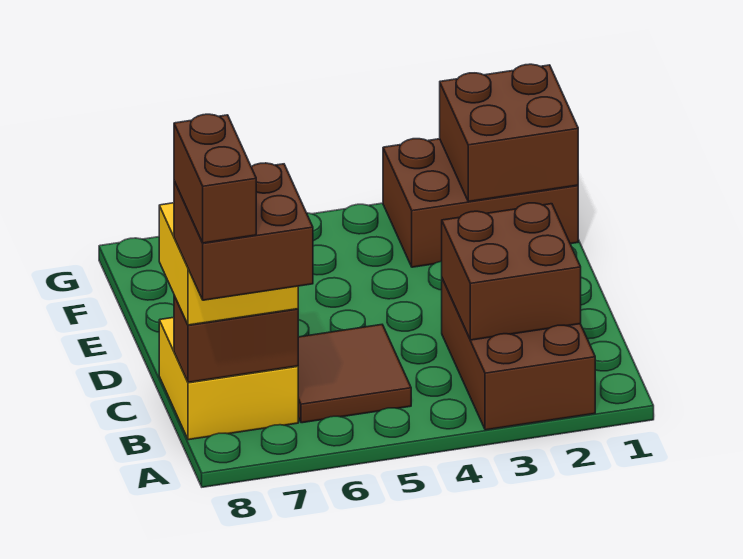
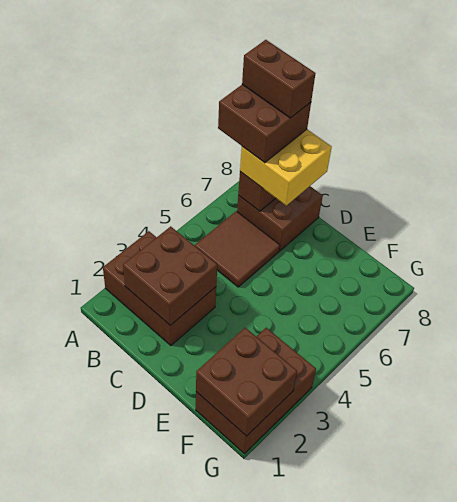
yellow 2x2 brick [159,317,298,440] -> brown 2x2 brick [237,186,323,251]

